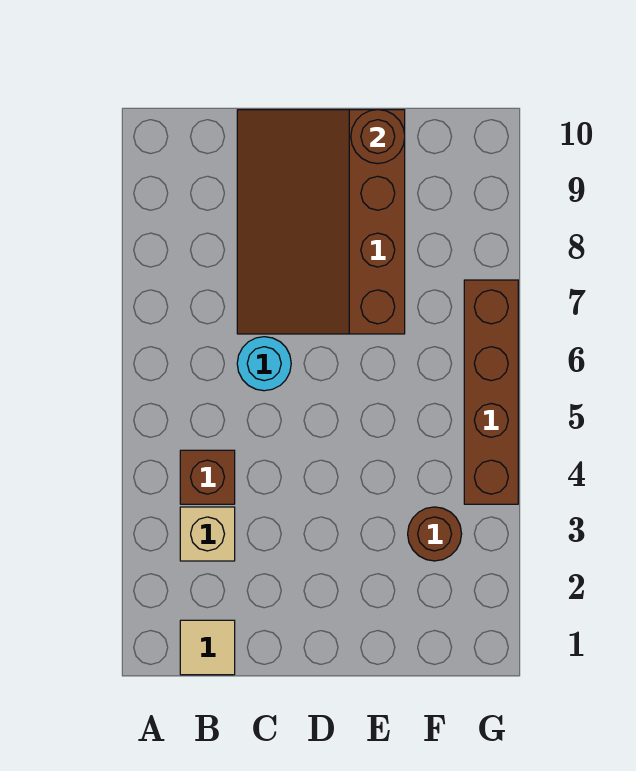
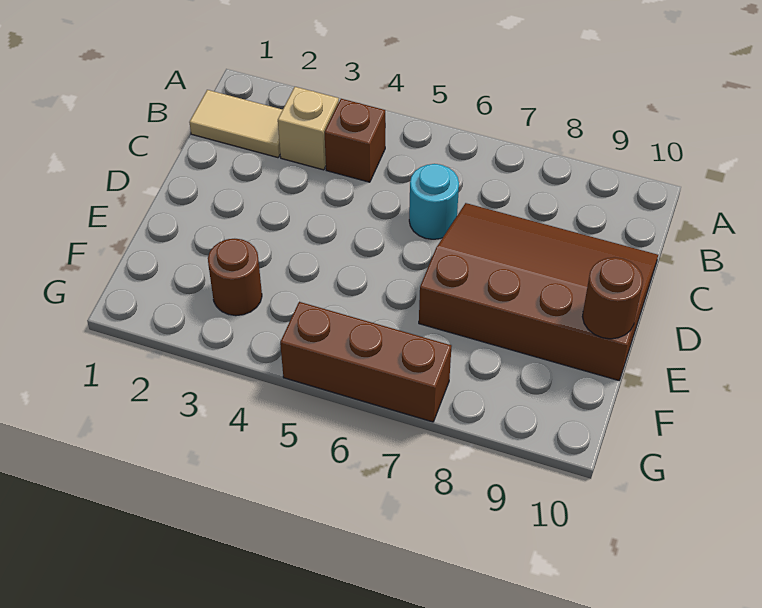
tan 1x1 tile [180,620,235,675] -> tan 1x2 tile [189,90,283,158]
brown 1x4 brick [464,280,518,504] -> brown 1x3 brick [280,302,452,422]

